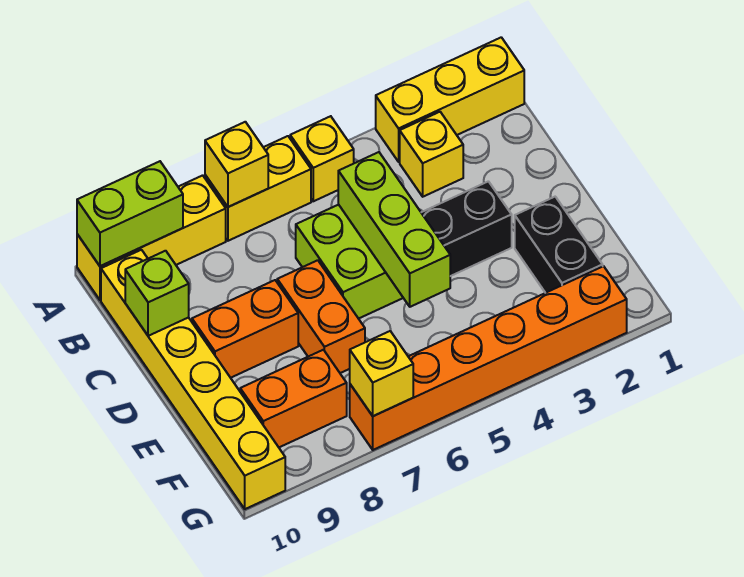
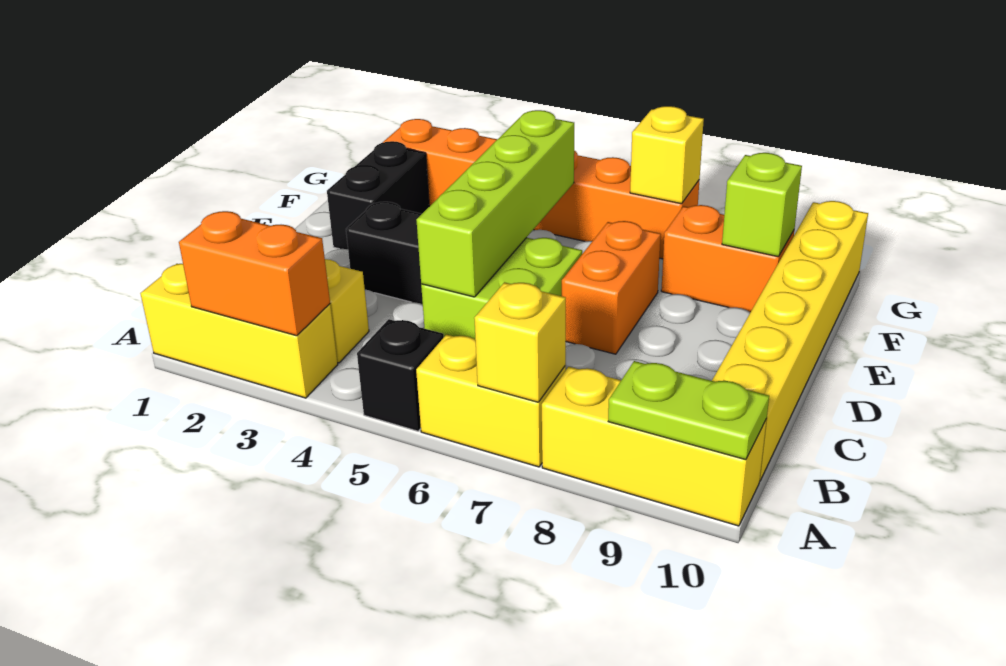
yellow 1x1 brick [290,116,354,201] -> black 1x1 brick [357,319,444,431]
lime 1x2 brick [77,161,183,266] -> lime 1x2 plate [608,361,769,460]
lime 1x3 brick [338,152,450,307] -> lime 1x4 brick [416,110,574,297]
lime 1x1 brick [125,251,189,336] -> lime 1x1 brick moved to [722,153,802,257]
orange 1x2 brick [192,280,298,378] -> orange 1x2 brick moved to [179,211,330,336]

